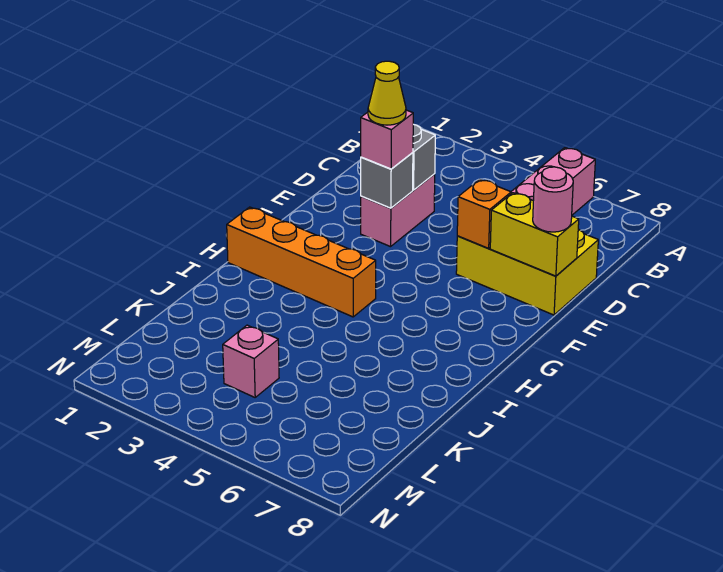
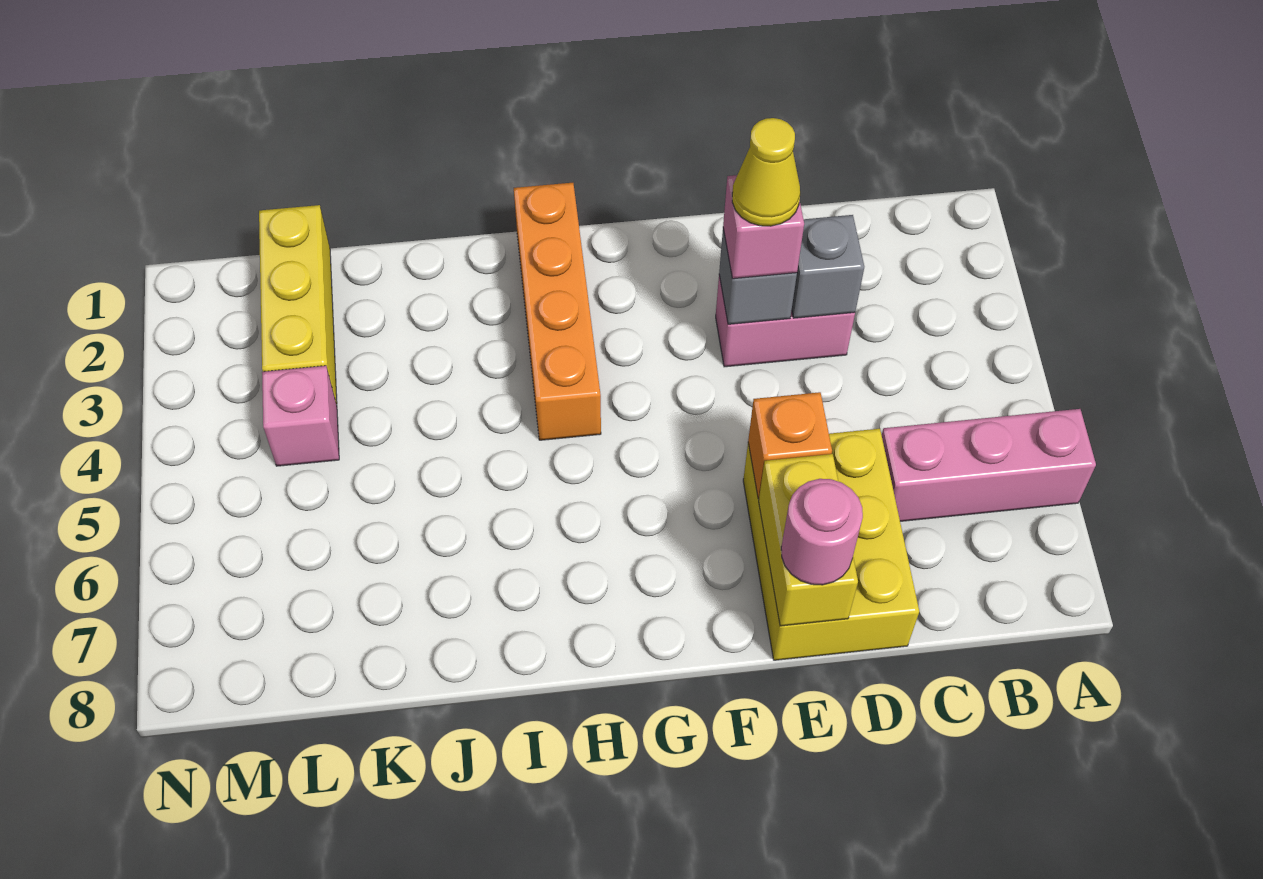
none -> yellow 1x3 brick [259,205,337,404]

